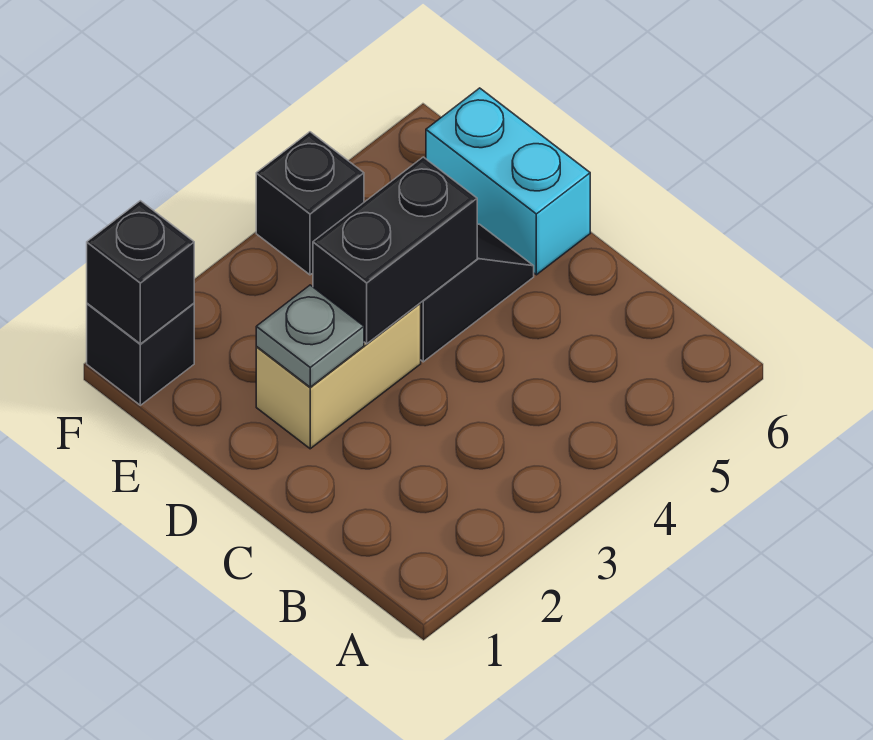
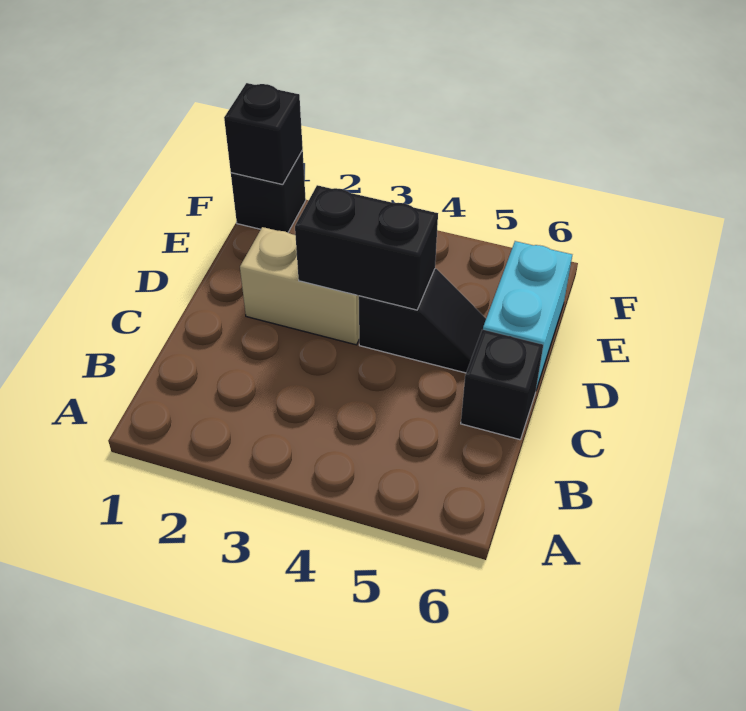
grey 1x1 plate [256,285,364,387] -> none
black 1x1 brick [256,132,364,275] -> black 1x1 brick moved to [461,329,543,440]

